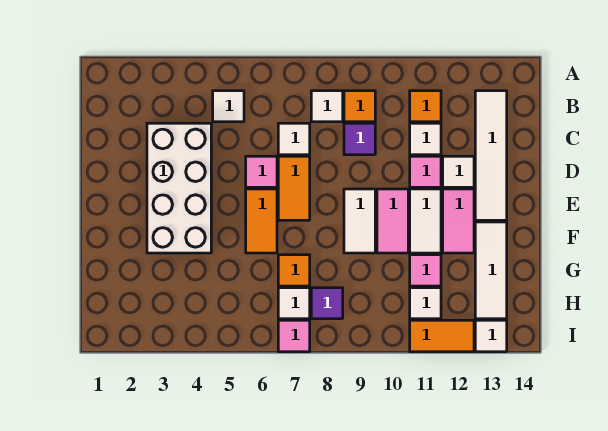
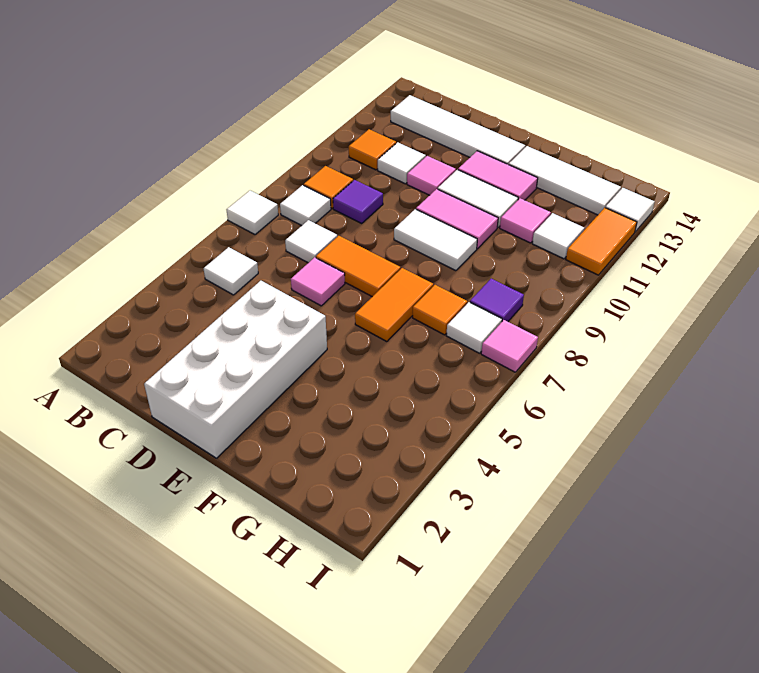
white 2x4 brick [147,123,211,253] -> white 2x4 brick turned to [144,281,327,458]
white 1x1 tile [443,156,474,187] -> white 1x1 tile moved to [227,191,278,235]
orange 1x2 tile [246,189,277,253] -> orange 1x2 tile turned to [355,268,433,342]

